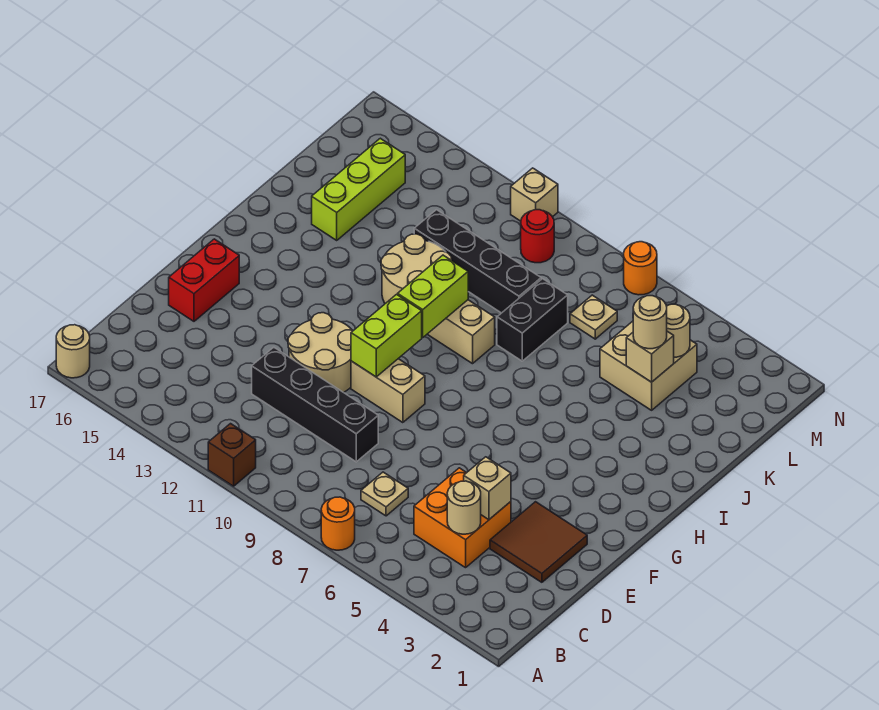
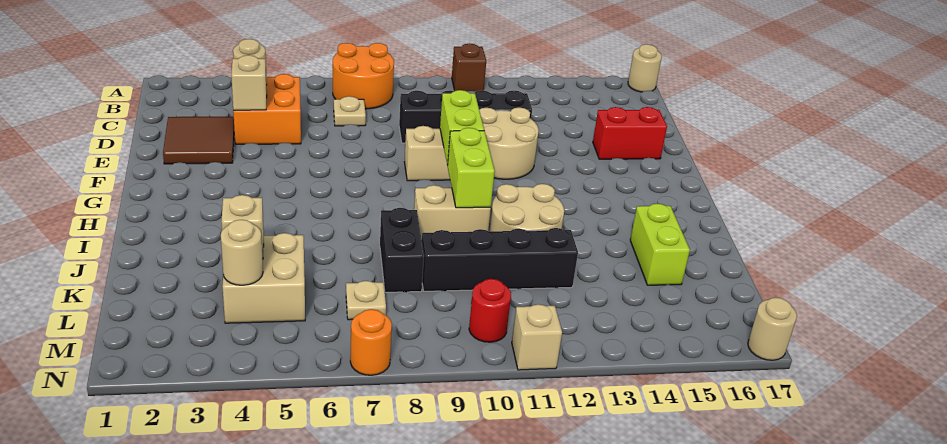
orange 1x1 round brick [321,497,355,550] -> orange 2x2 round brick [333,43,394,109]
red 1x2 brick [169,239,239,321] -> red 1x2 brick turned to [593,107,667,159]
lime 1x3 brick [312,138,405,240] -> lime 1x2 brick [630,204,690,285]
tan 1x1 round brick [633,296,667,349] -> tan 1x1 round brick moved to [748,298,797,360]

